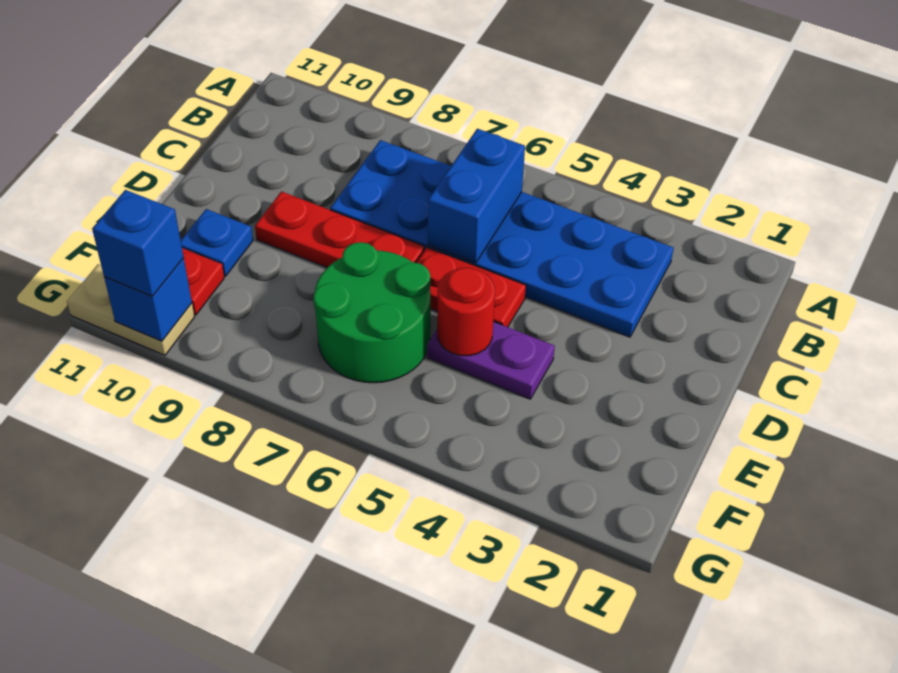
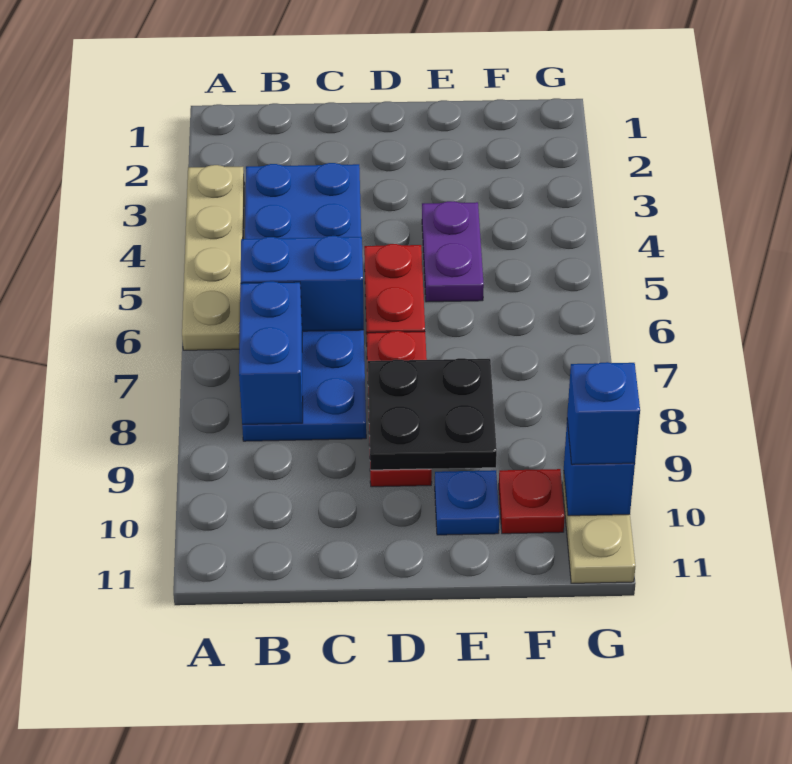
none -> tan 1x4 plate [182,165,244,350]
none -> blue 1x2 brick [239,281,303,424]
none -> black 2x2 plate [368,358,497,470]
red 1x1 round brick [437,268,495,356] -> none
green 2x2 round brick [313,242,431,383] -> none

